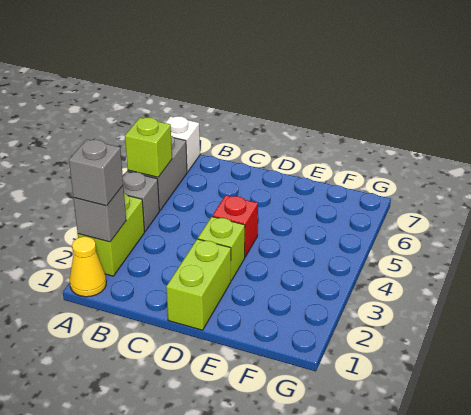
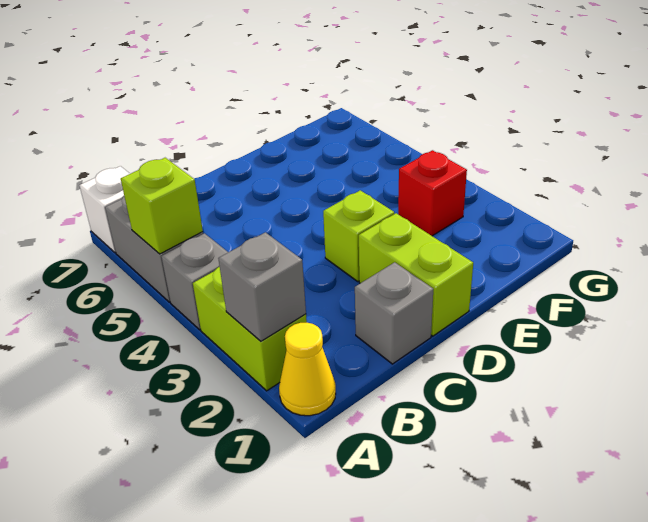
grey 1x1 brick [69,140,123,206] -> grey 1x1 brick moved to [355,262,433,364]
red 1x1 brick [212,195,258,257] -> red 1x1 brick moved to [398,150,467,236]

